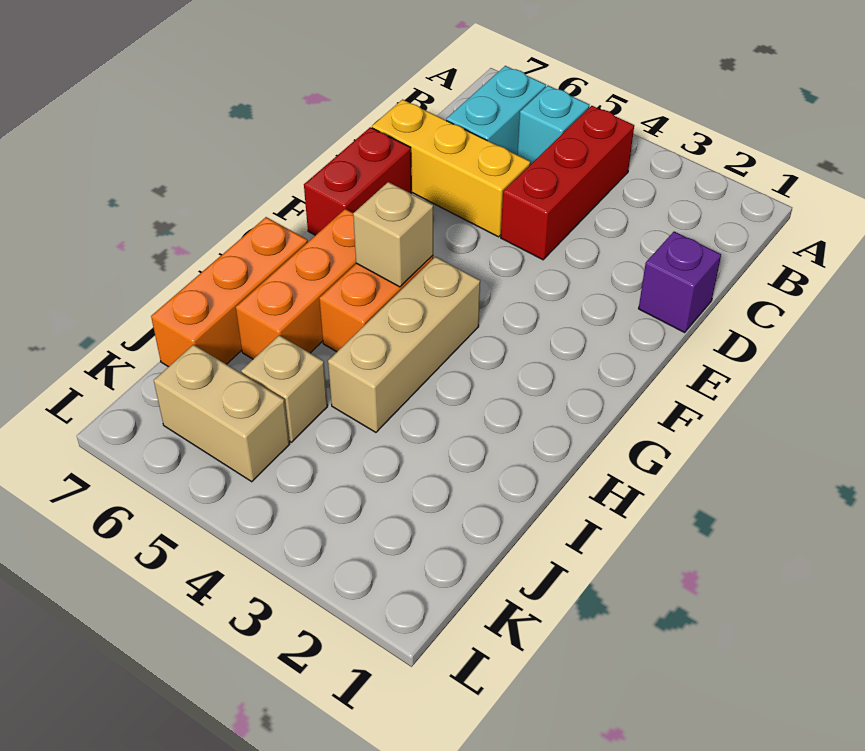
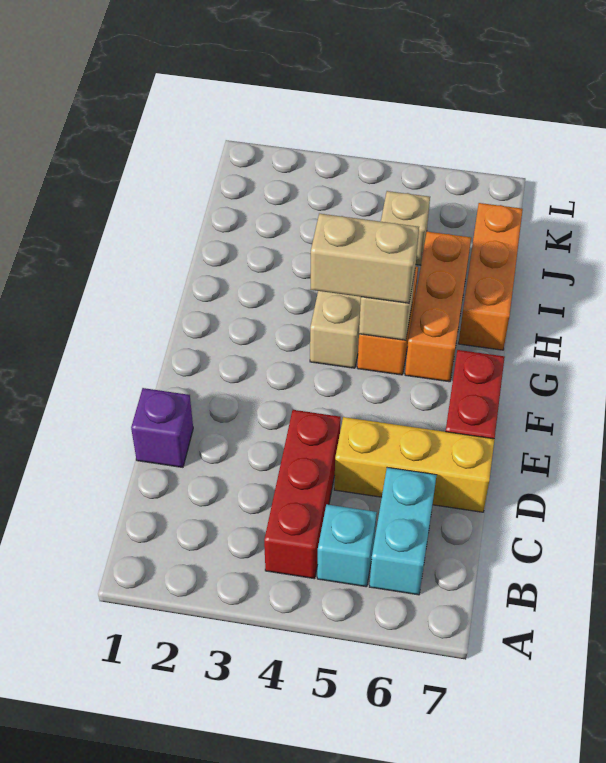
tan 1x2 brick [154,345,290,482] -> tan 1x2 brick moved to [310,214,419,303]

